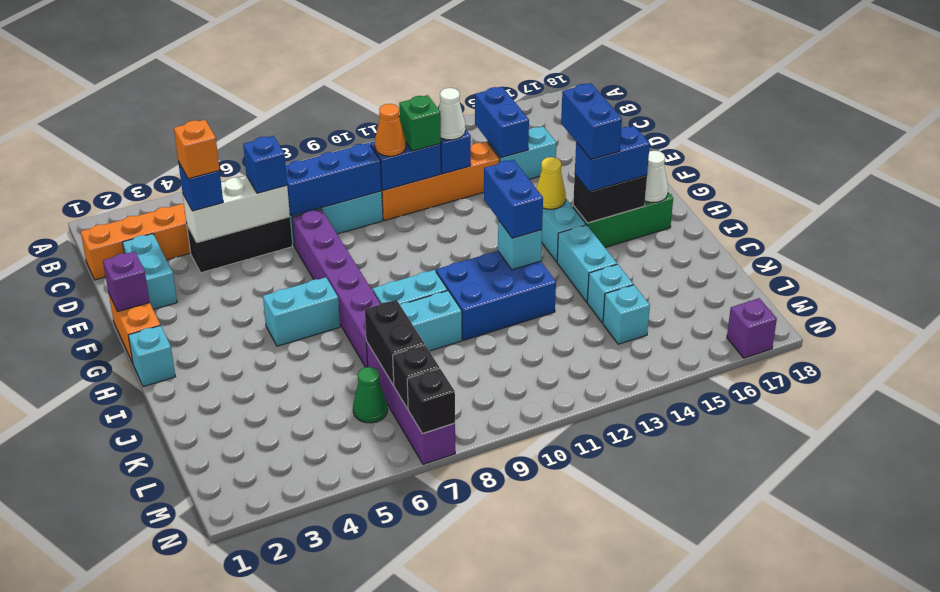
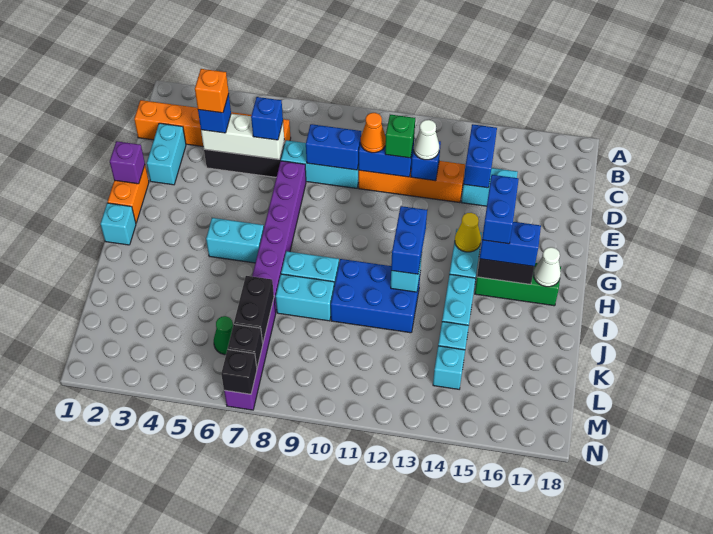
blue 1x3 brick [286,143,382,216] -> blue 1x2 brick [306,124,361,170]
purple 1x1 brick [727,298,777,358] -> none

